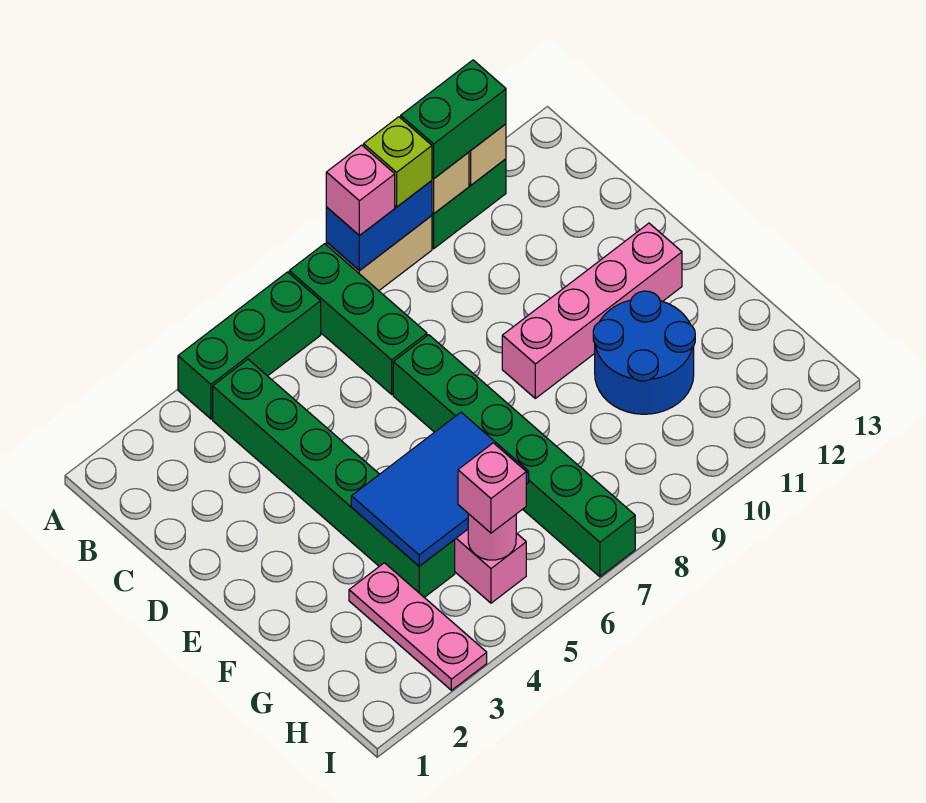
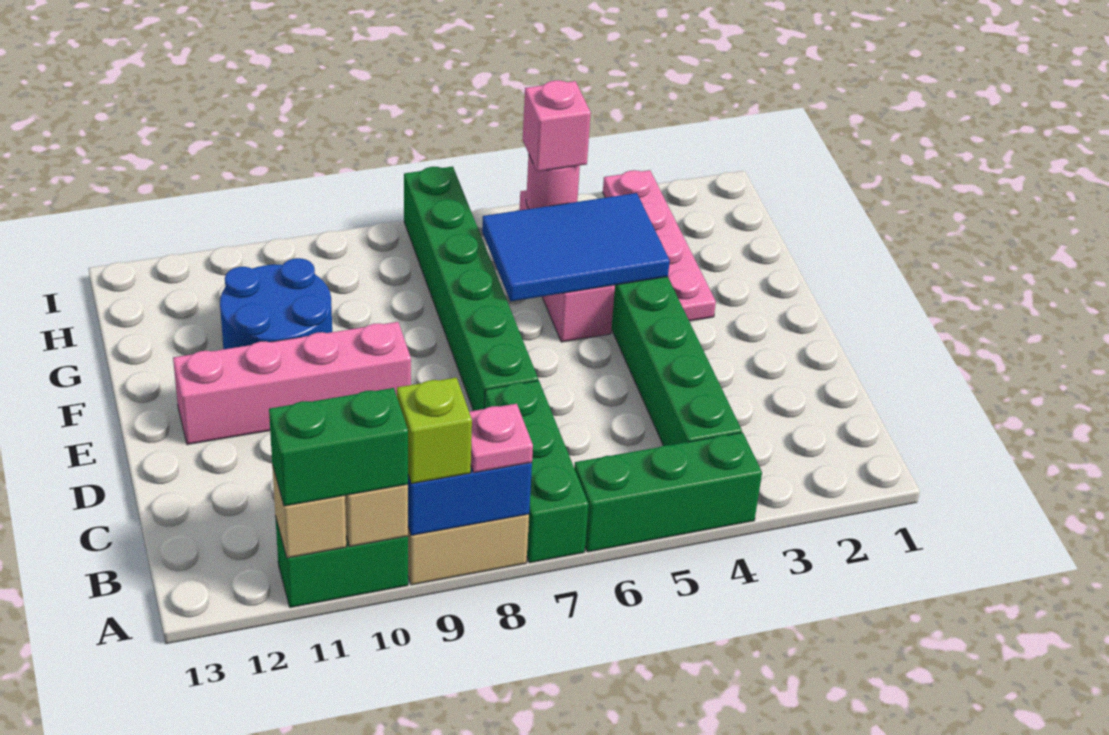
pink 1x1 brick [326,145,395,236] -> pink 1x1 plate [469,404,533,473]
pink 1x3 plate [349,563,487,690] -> pink 1x4 plate [603,170,716,321]

